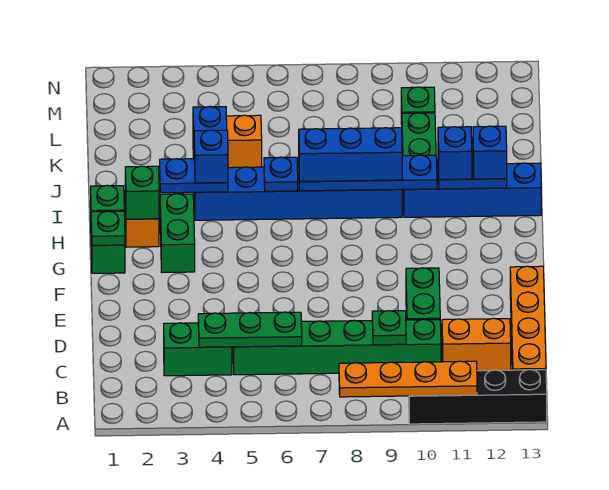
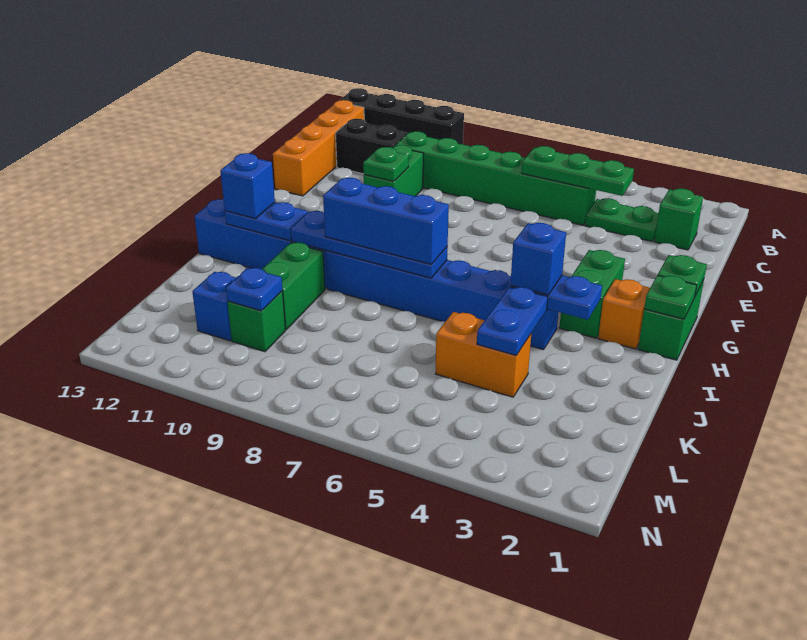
orange 1x4 plate [339,361,477,397] -> none
green 1x2 brick [164,323,232,376] -> green 1x2 plate [585,198,659,241]
green 1x1 plate [372,311,406,345] -> green 1x1 plate moved to [363,147,409,181]
orange 1x2 brick [442,318,511,371] -> black 1x2 brick [336,119,407,174]
green 1x1 brick [125,166,159,219] -> green 1x1 brick moved to [654,188,703,250]
blue 1x1 plate [264,157,298,191] -> blue 1x1 plate moved to [226,268,282,311]
blue 1x1 brick [438,127,472,180] -> blue 1x1 brick moved to [192,272,236,341]

